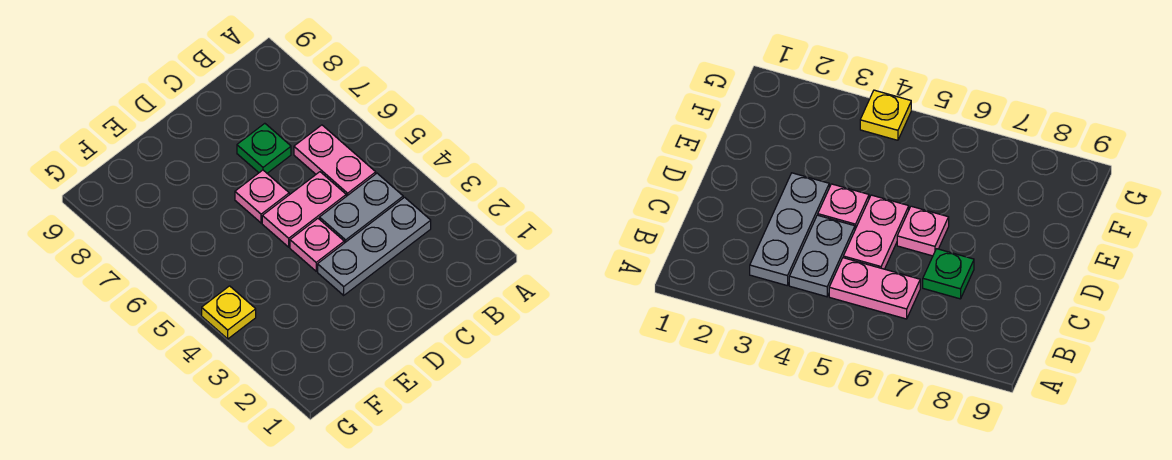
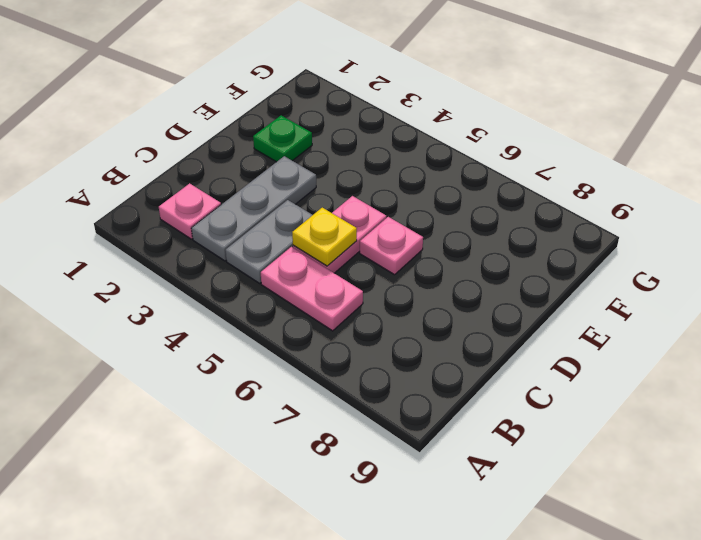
green 1x1 plate [237,123,291,173] -> green 1x1 plate moved to [253,115,312,162]
pink 1x1 plate [290,219,344,271] -> pink 1x1 plate moved to [159,183,221,239]
yellow 1x1 plate [202,286,256,339] -> yellow 1x1 plate moved to [292,208,357,266]

